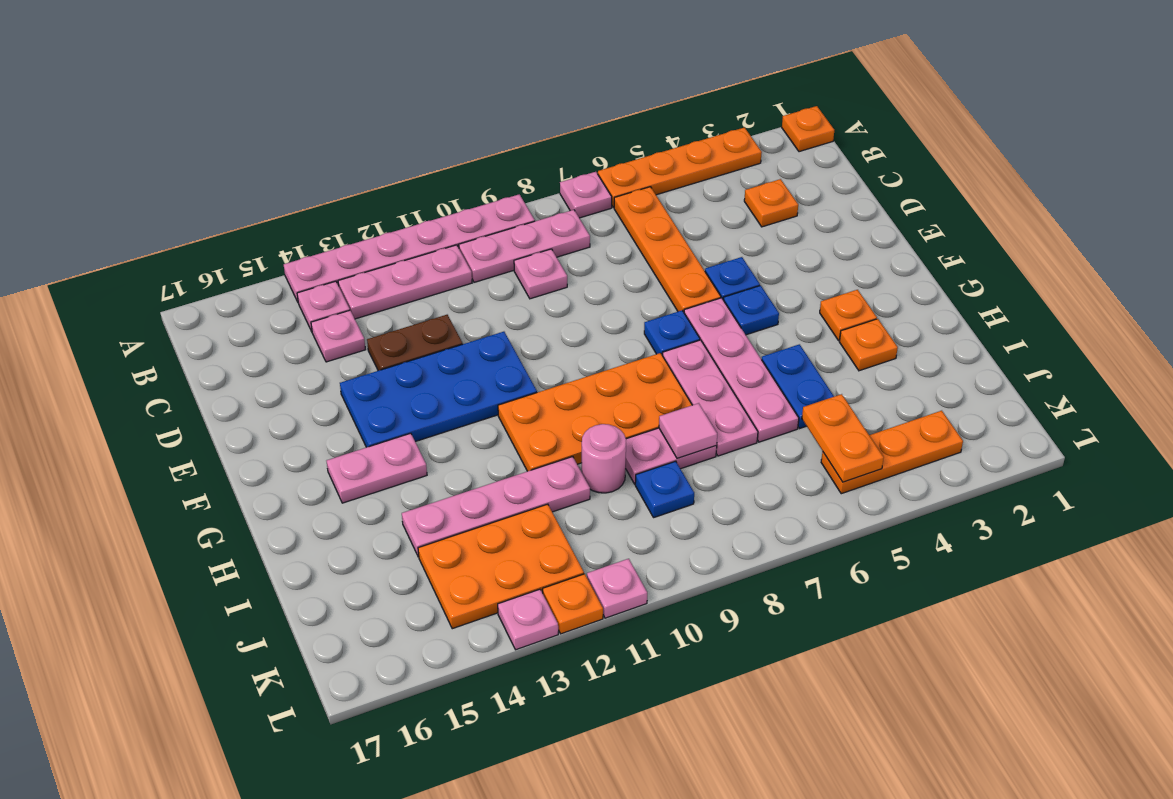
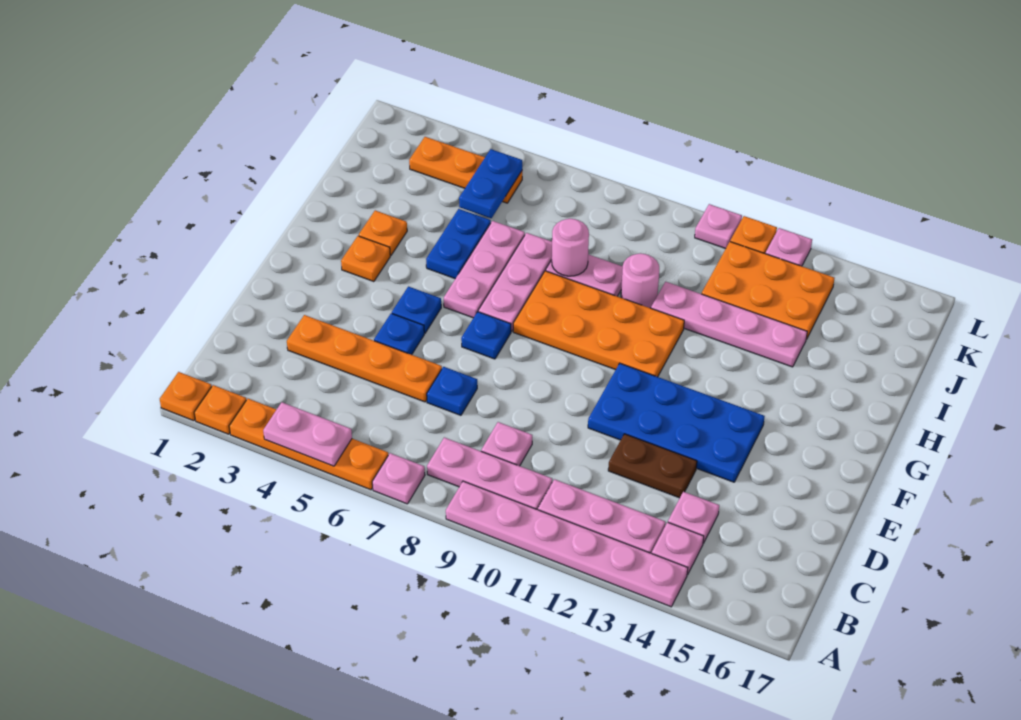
orange 1x4 plate [614,187,721,312] -> orange 1x4 plate turned to [287,315,442,402]
orange 1x1 plate [744,179,798,227] -> orange 1x1 plate moved to [194,385,246,434]
pink 1x4 plate [684,298,799,442] -> pink 1x3 plate [444,221,525,318]
pink 1x2 plate [327,433,427,503] -> pink 1x2 plate moved to [263,402,352,466]
pink 1x1 tile [659,403,717,458] -> pink 1x1 round brick [552,218,589,276]
orange 1x2 plate [802,394,884,482] -> blue 1x2 plate [459,149,522,218]
blue 1x1 plate [635,461,694,518] -> blue 1x1 plate moved to [427,367,477,415]

